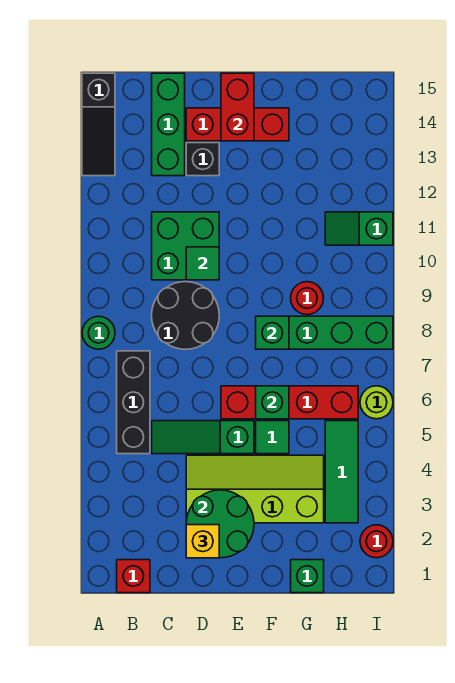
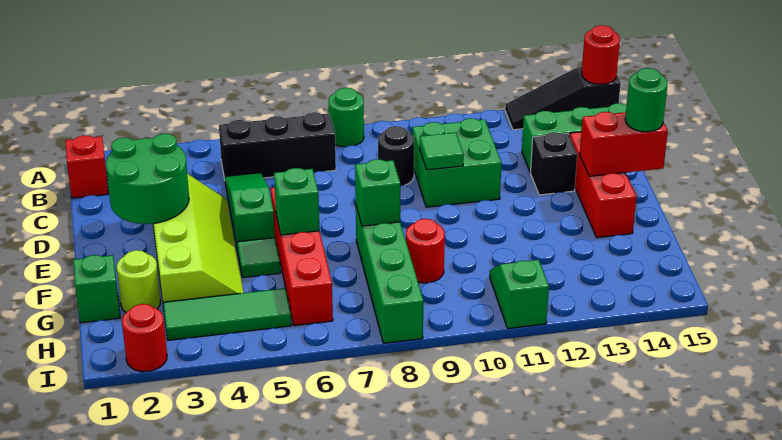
none -> red 1x1 round brick [582,25,620,84]
black 2x2 round brick [152,282,219,349] -> black 1x1 round brick [378,126,414,186]
yellow 1x1 brick [186,525,219,558] -> none
none -> green 1x1 round brick [625,68,668,132]
lime 1x1 round brick [360,386,393,419] -> lime 1x1 round brick moved to [117,250,161,312]

